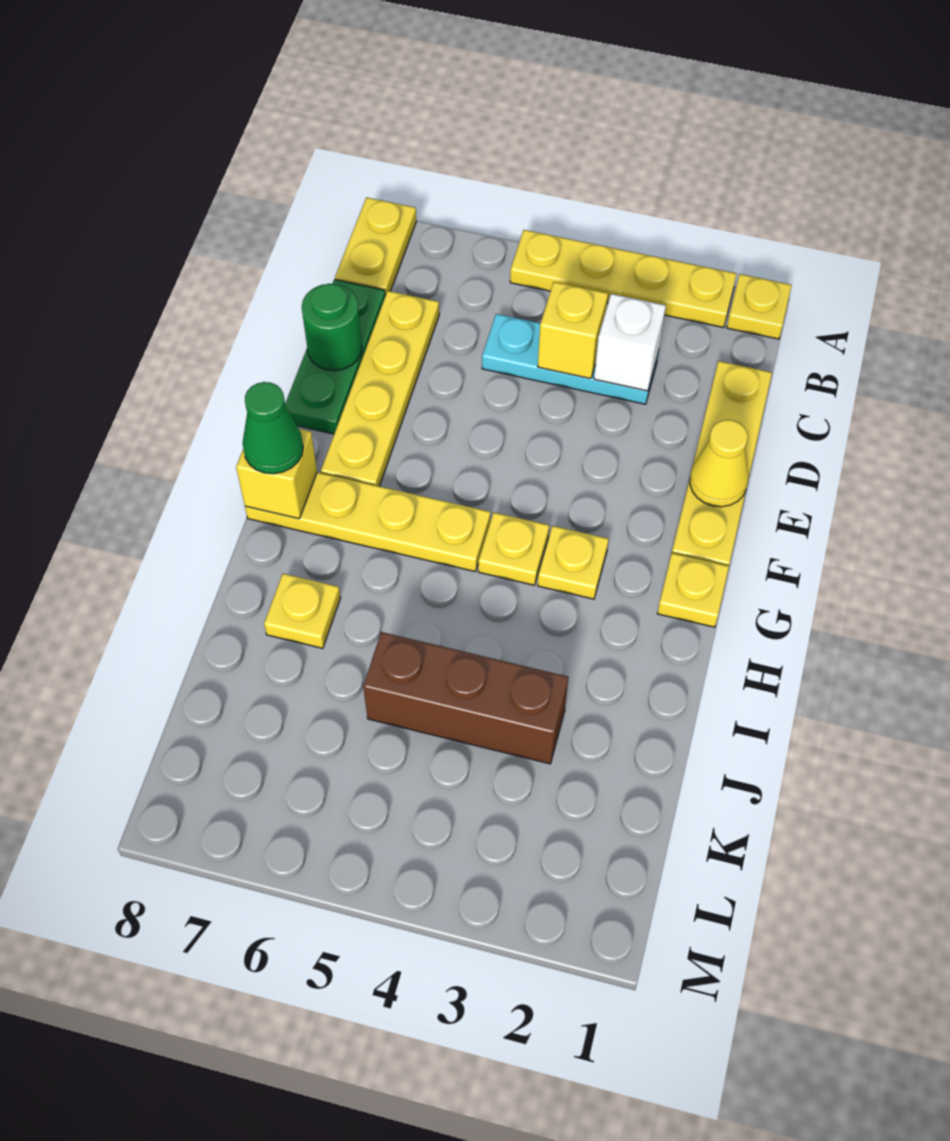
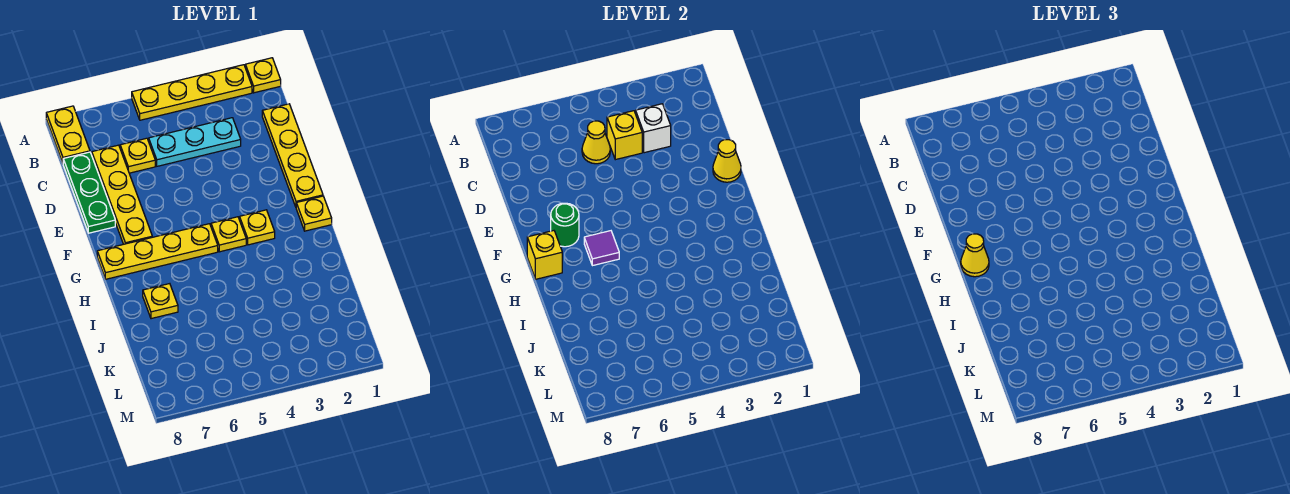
none -> yellow 1x1 cone [582,121,610,164]
none -> yellow 1x1 plate [120,138,155,173]
green 1x1 round brick [302,284,362,371] -> green 1x1 round brick moved to [551,203,579,247]
none -> purple 1x1 tile [584,231,619,266]
green 1x1 cone [243,382,303,474] -> yellow 1x1 cone [961,234,989,277]
brown 1x3 brick [363,632,568,764] -> none

